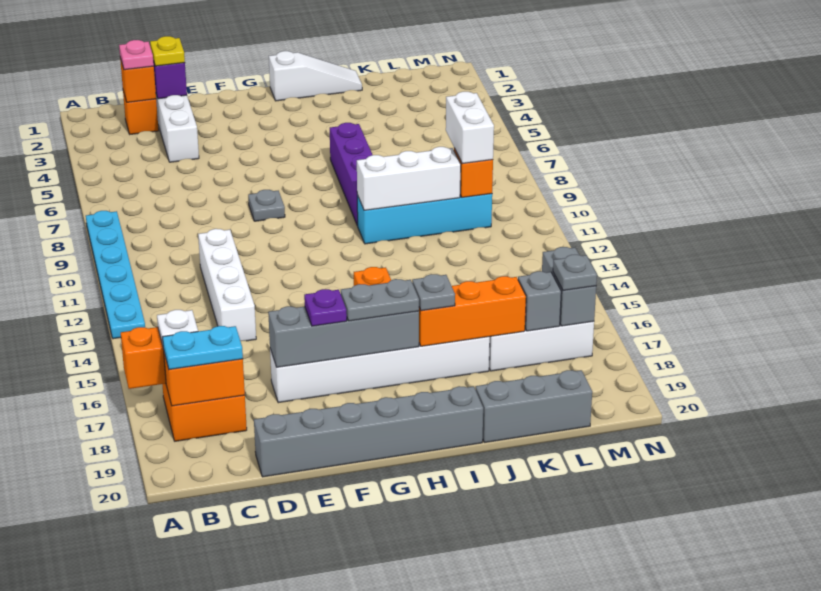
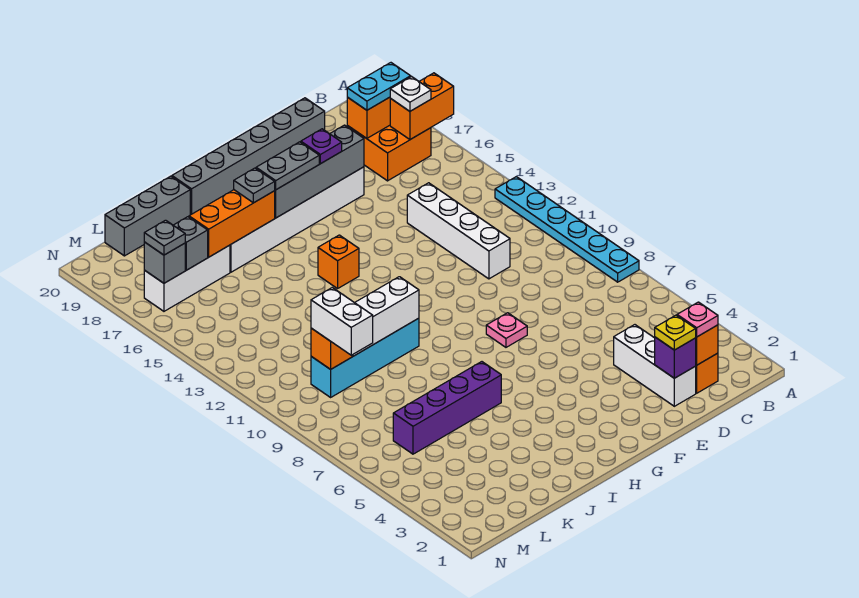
grey 1x1 plate [248,190,285,221] -> pink 1x1 plate [486,313,527,347]
white 1x3 slope [269,51,362,101] -> none
purple 1x4 brick [330,123,372,226] -> purple 1x4 brick turned to [393,362,501,454]
grey 1x2 brick [542,247,596,326] -> grey 1x1 brick [144,242,185,283]

